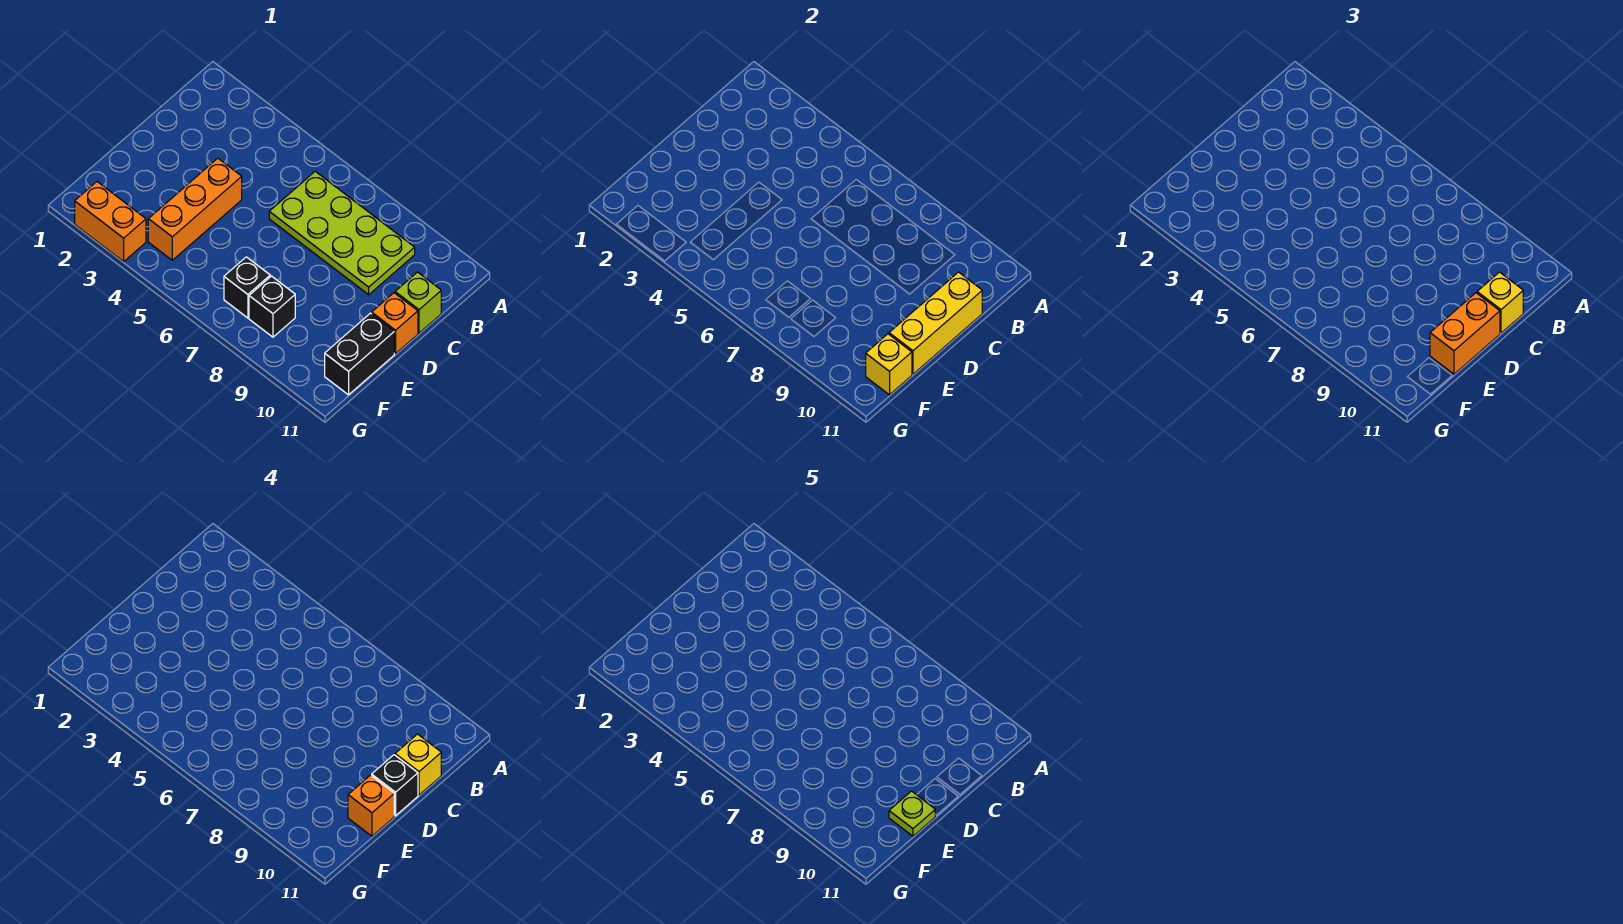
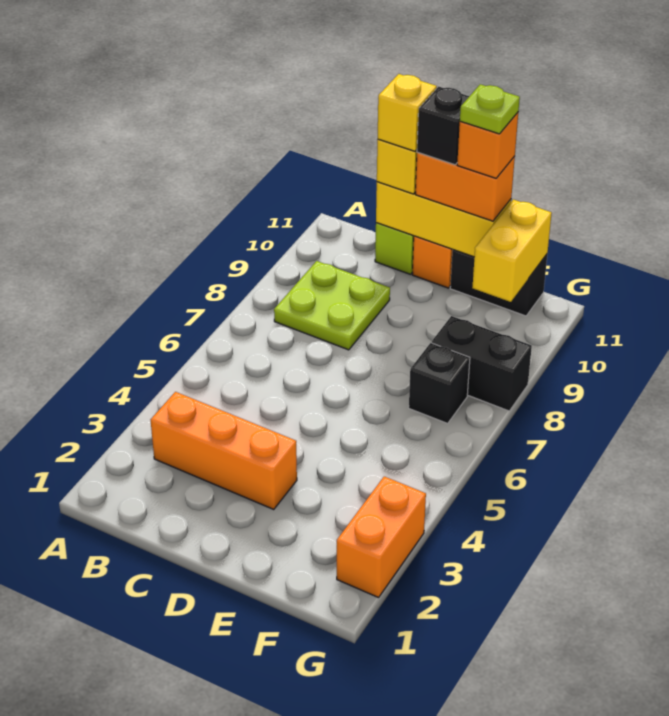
lime 2x4 plate [269,171,415,295] -> lime 2x2 plate [274,261,390,350]
orange 1x3 brick [148,158,242,260] -> orange 1x3 brick moved to [151,392,297,509]
black 1x1 brick [249,276,295,337] -> black 1x2 brick [432,316,532,411]
yellow 1x1 brick [866,334,912,395] -> yellow 1x2 brick [472,199,552,302]

